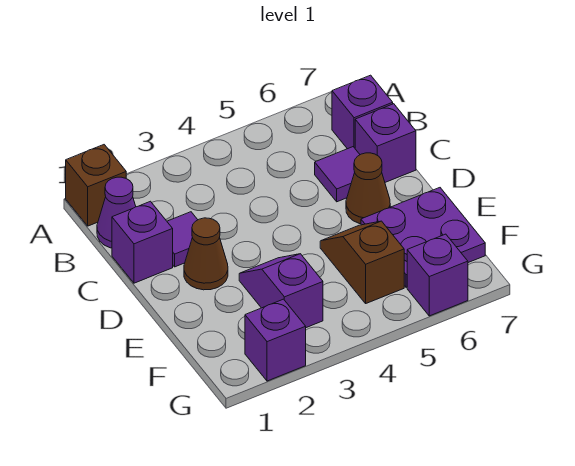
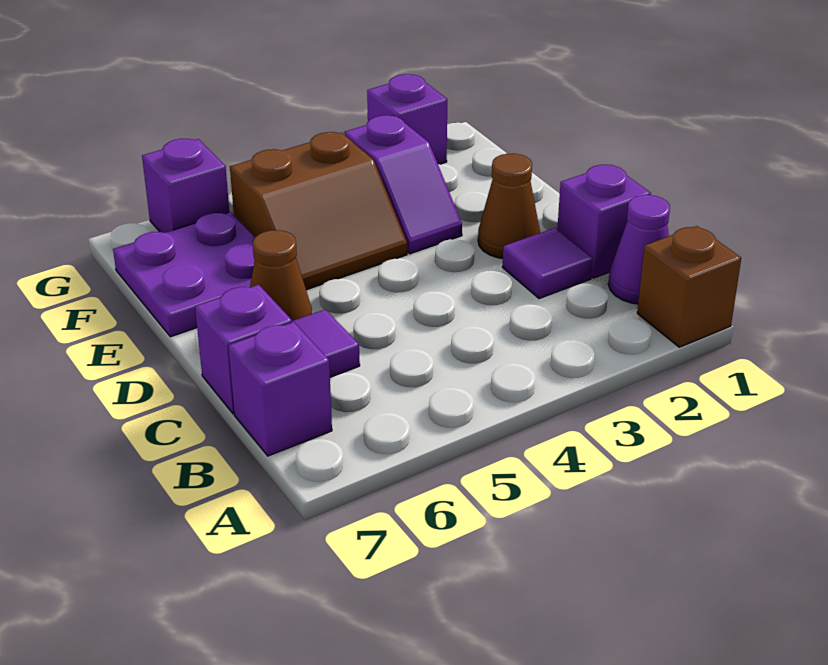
brown 1x2 slope [320,221,404,303] -> brown 2x2 slope [230,132,407,290]

